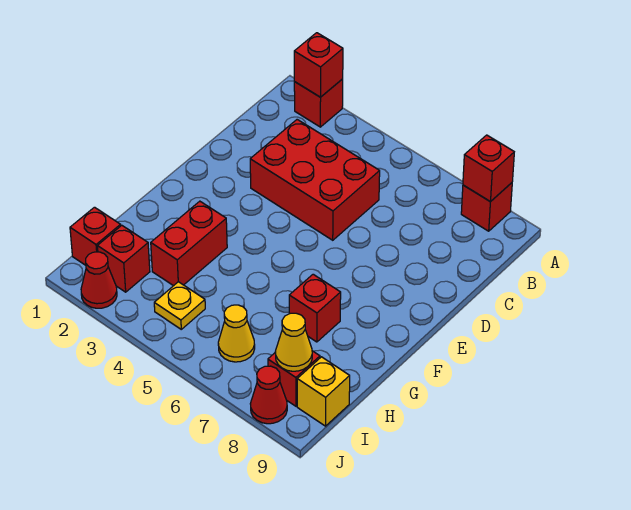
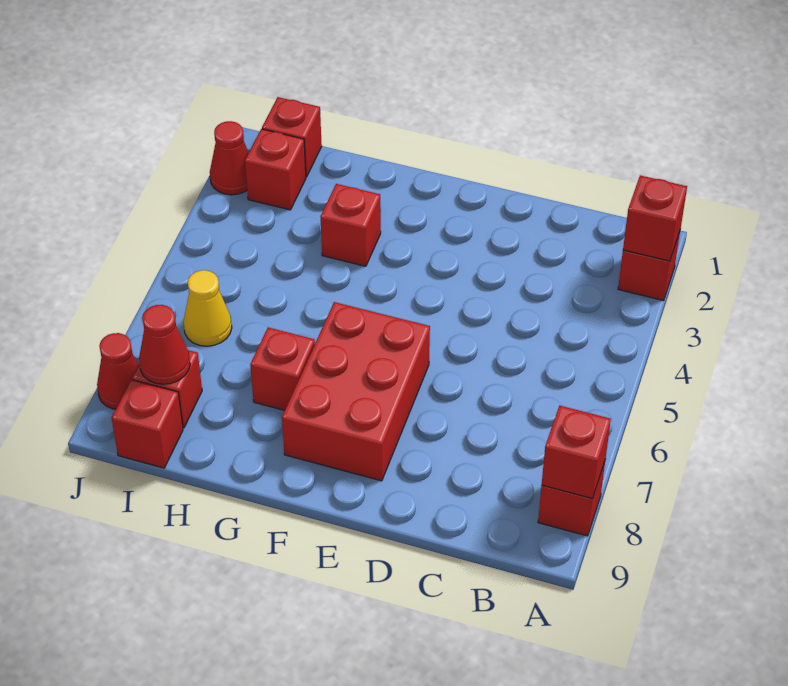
red 2x3 brick [250,120,380,240] -> red 2x3 brick moved to [282,302,430,481]
red 1x2 brick [151,201,227,286] -> red 1x1 brick [320,184,381,266]
yellow 1x1 plate [154,282,205,329] -> none
yellow 1x1 cone [275,313,312,371] -> red 1x1 cone [139,305,190,384]
yellow 1x1 brick [297,357,350,426] -> red 1x1 brick [112,380,183,468]

